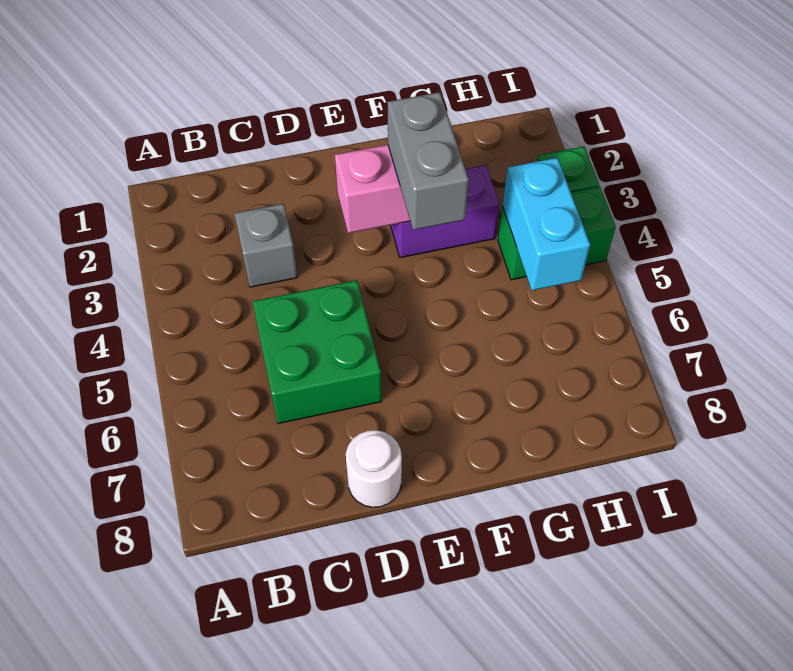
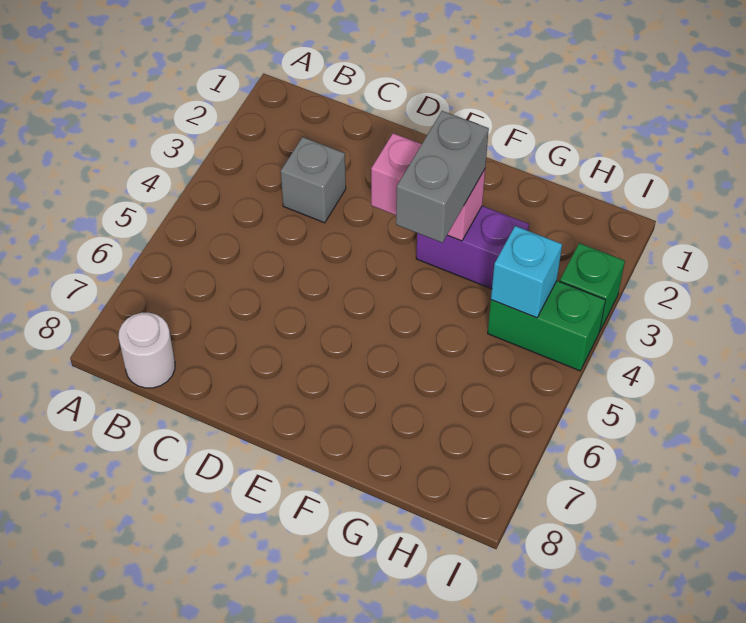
green 2x2 brick [253,280,382,424] -> none
white 1x1 round brick [346,430,402,507] -> white 1x1 round brick moved to [119,313,175,388]
cyan 1x2 brick [503,158,590,290] -> cyan 1x1 brick [491,226,562,318]

